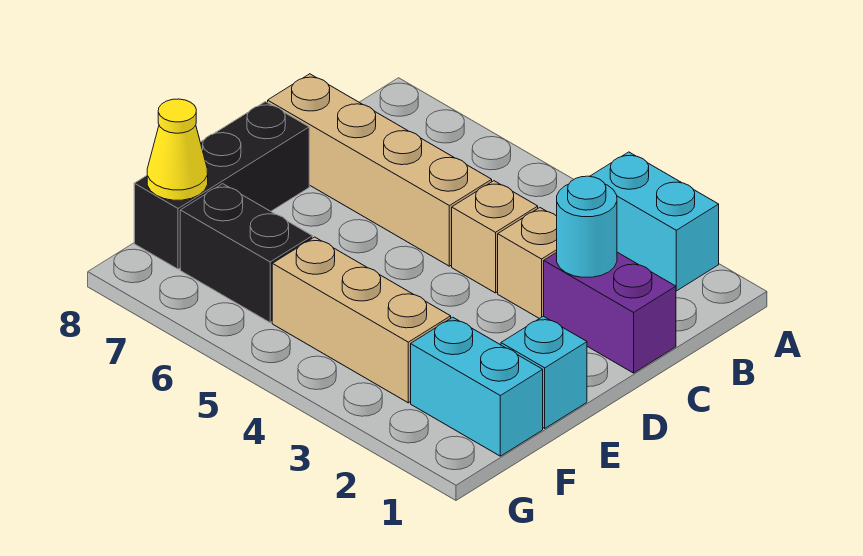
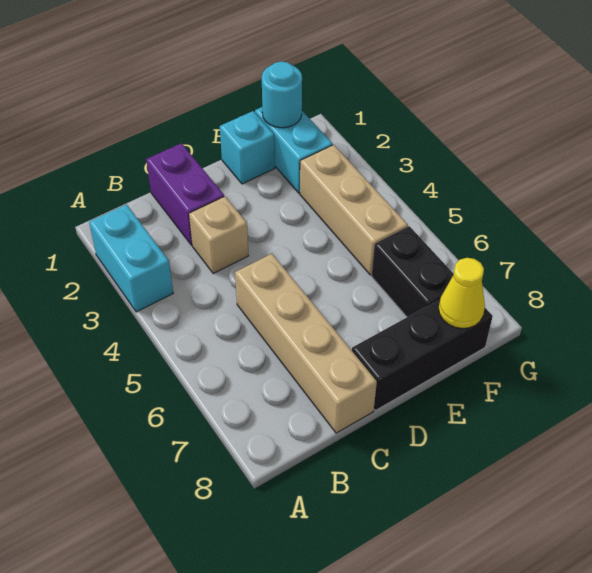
cyan 1x1 round brick [557,176,617,277] -> cyan 1x1 round brick moved to [262,61,302,128]
tan 1x1 brick [452,181,538,293] -> none

